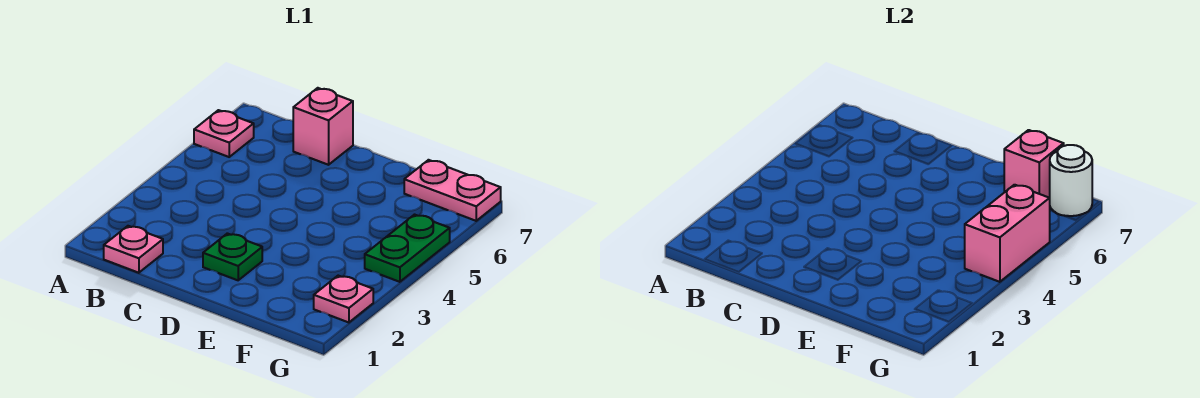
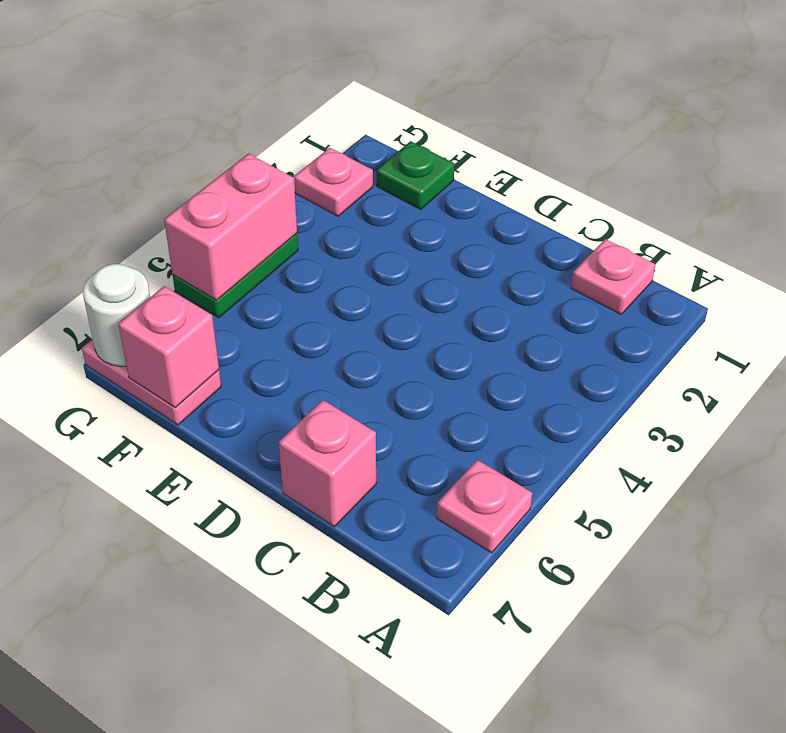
green 1x1 plate [203,233,262,280] -> green 1x1 plate moved to [377,141,455,209]

